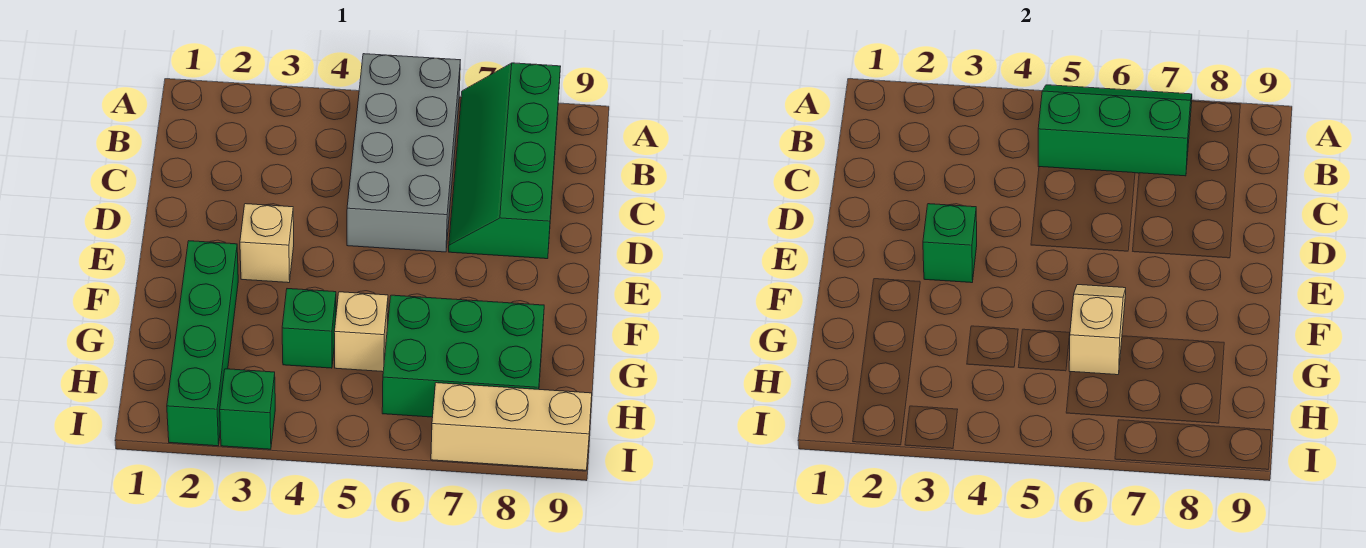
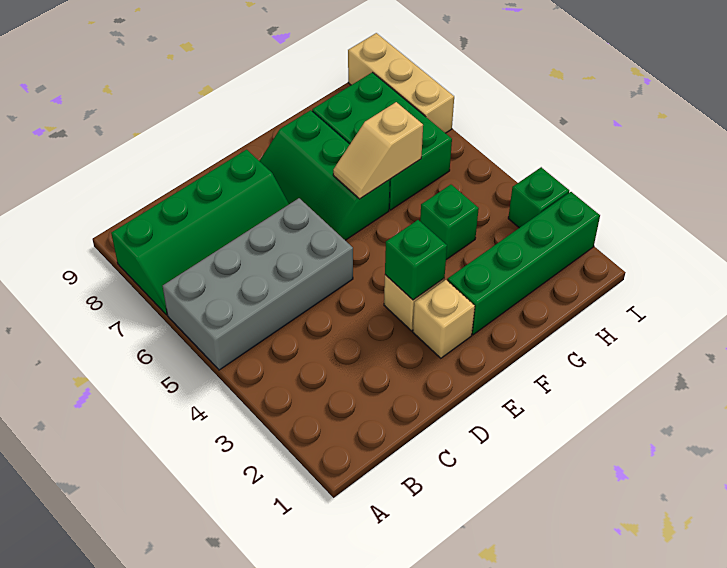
green 2x3 slope [1038,85,1192,176] -> green 2x3 slope moved to [260,110,390,240]
tan 1x1 brick [334,292,388,372] -> tan 1x1 brick moved to [413,280,475,358]

